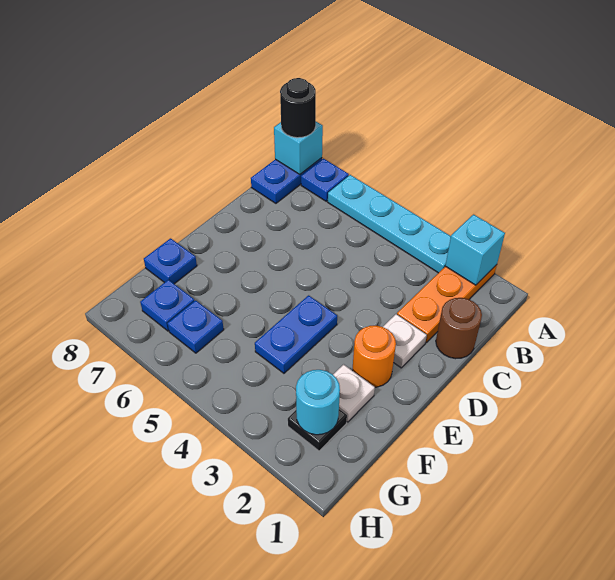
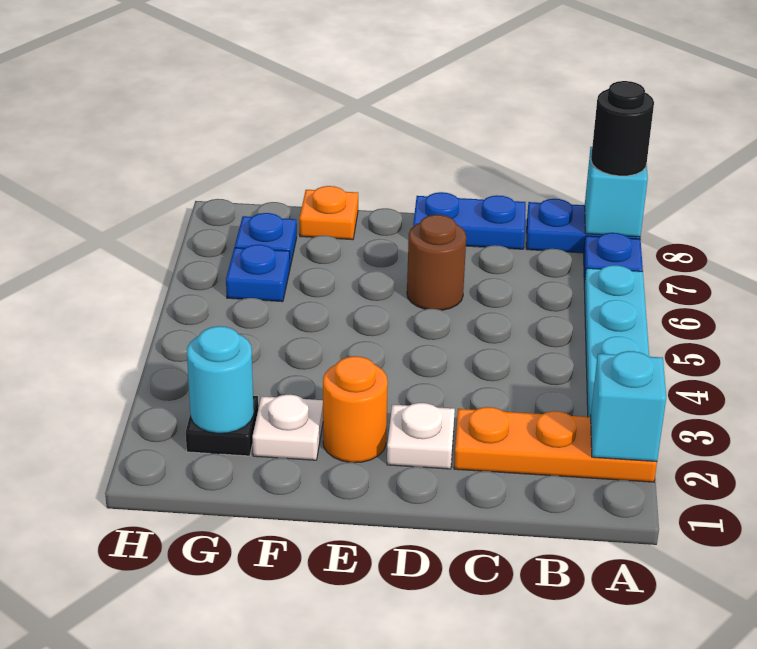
brown 1x1 round brick [436,298,482,359] -> brown 1x1 round brick moved to [407,215,466,310]
blue 1x2 plate [255,295,337,373] -> blue 1x2 plate moved to [413,192,526,249]
blue 1x1 plate [144,238,197,284] -> orange 1x1 plate [299,186,358,240]

